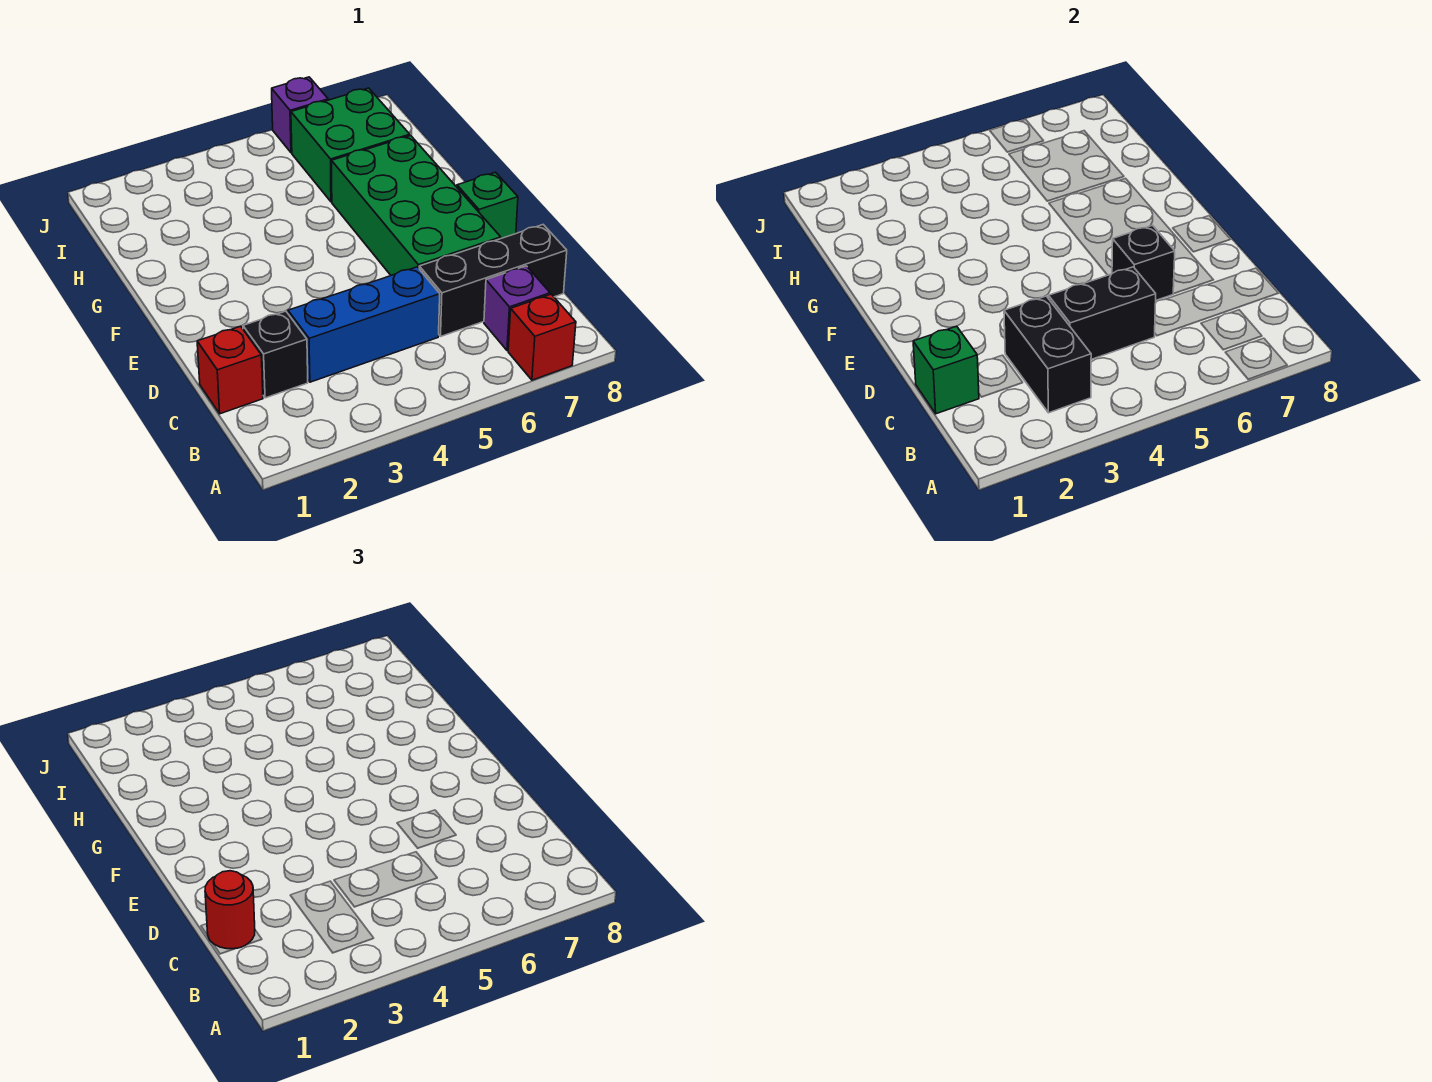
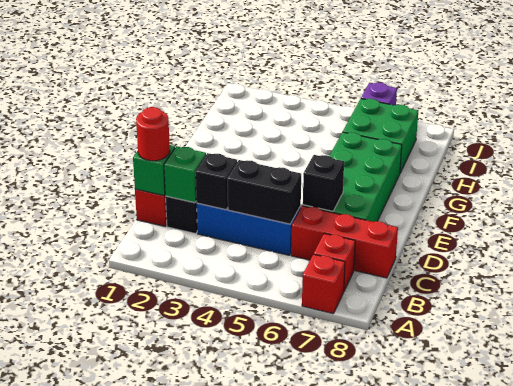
black 1x2 brick [1004,296,1091,413] -> black 1x1 brick [196,153,237,210]
purple 1x1 brick [484,266,550,351] -> red 1x1 brick [314,233,355,291]
black 1x3 brick [419,225,567,336] -> red 1x3 brick [291,206,398,278]
green 1x1 brick [457,172,518,238] -> green 1x1 brick moved to [164,146,206,203]

